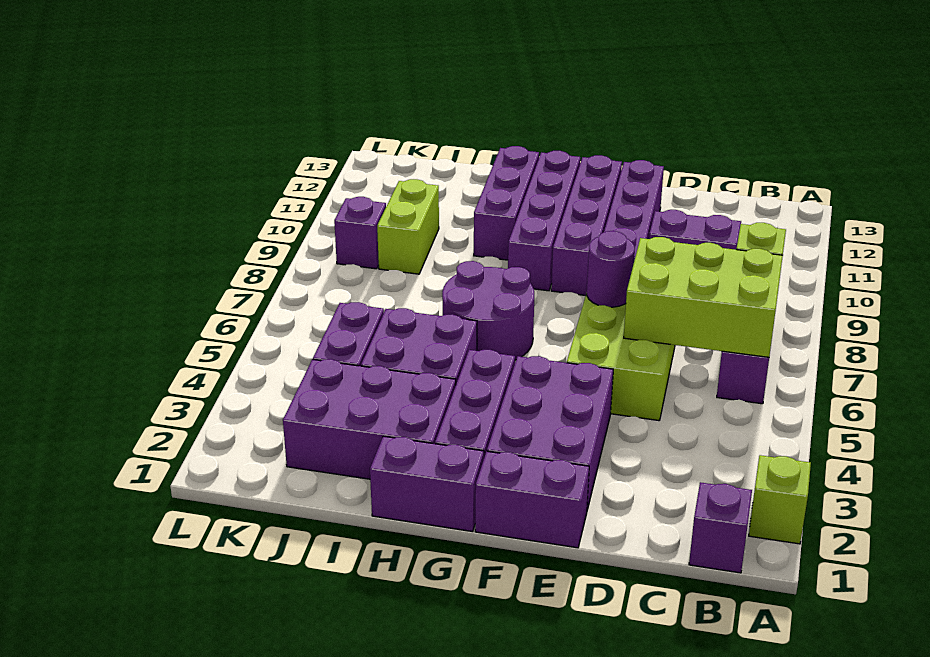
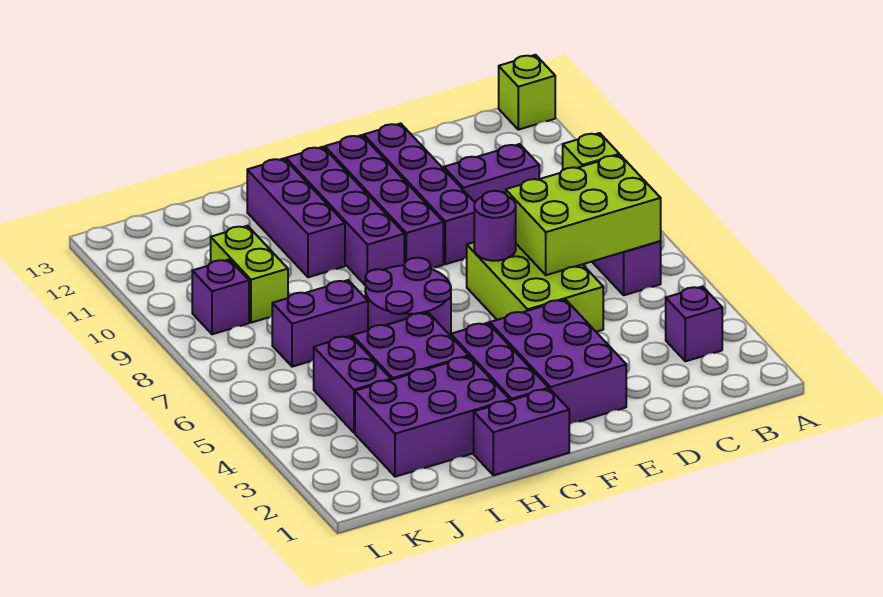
lime 1x1 brick [749,455,811,544] -> lime 1x1 brick moved to [499,55,555,130]
purple 1x1 brick [689,482,752,573] -> purple 1x1 brick moved to [666,287,722,361]
purple 1x2 brick [475,451,589,548] -> purple 1x2 brick moved to [272,280,368,367]

